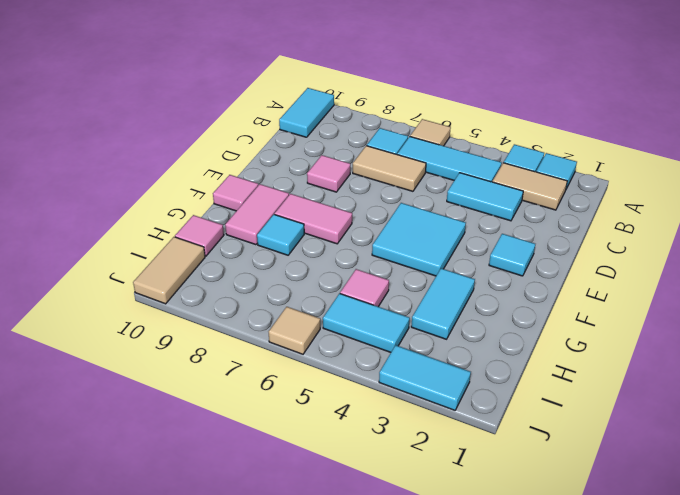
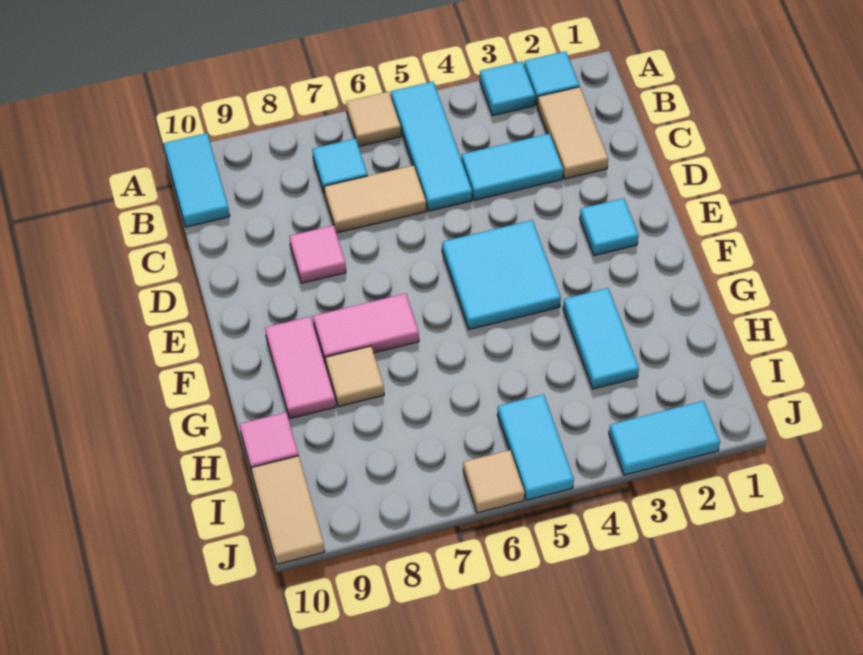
tan 1x2 tile [492,163,567,210] -> tan 1x2 tile turned to [537,87,608,179]
cyan 1x3 tile [397,137,502,182] -> cyan 1x3 tile turned to [391,82,472,211]
pink 1x1 tile [213,175,258,211] -> none
cyan 1x1 tile [257,214,304,255] -> tan 1x1 tile [326,346,384,407]
pink 1x1 tile [340,269,389,307] -> none
cyan 1x2 tile [323,294,410,352] -> cyan 1x2 tile turned to [497,394,574,500]

